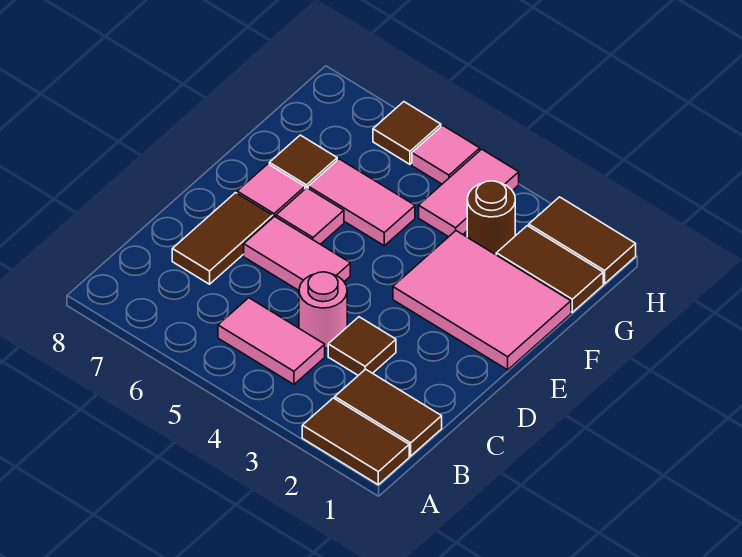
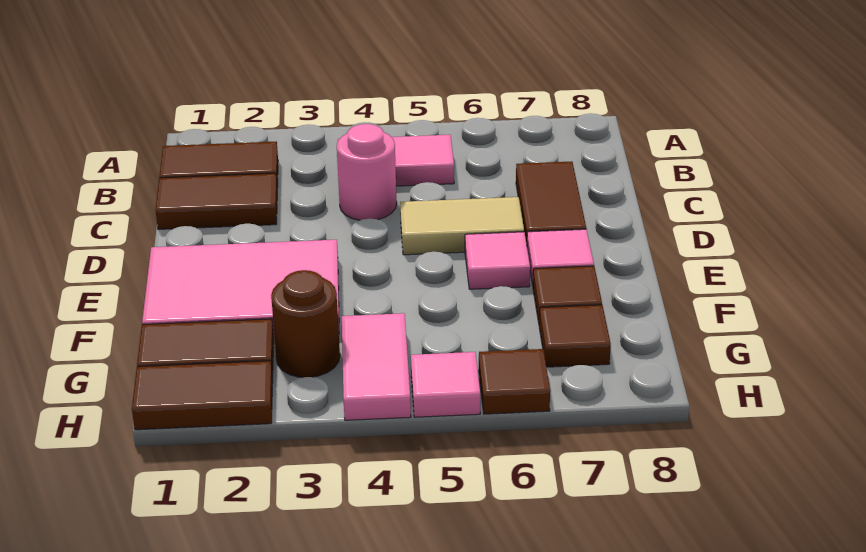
brown 1x2 tile [302,398,409,485] -> brown 1x2 tile moved to [156,173,277,229]
brown 1x1 tile [328,317,396,375] -> brown 1x1 tile moved to [539,305,611,367]
pink 1x2 tile [244,216,350,290] -> tan 1x2 tile [400,197,524,255]
pink 1x2 tile [308,159,415,246] -> none

